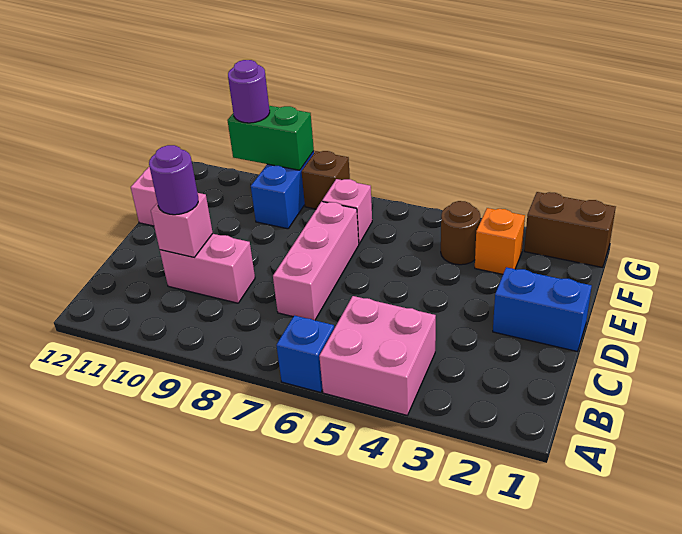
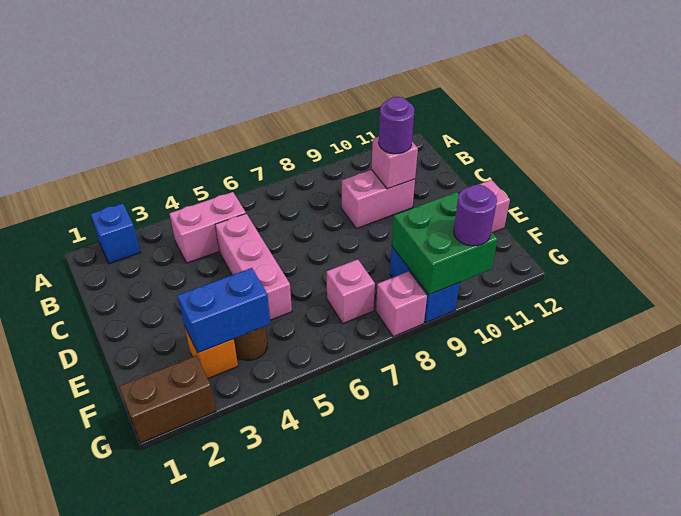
pink 2x2 brick [319,296,436,415] -> pink 1x2 brick [169,192,246,263]
blue 1x1 brick [276,315,334,392] -> blue 1x1 brick moved to [91,203,141,264]
pink 1x3 brick [273,202,359,320] -> pink 1x3 brick moved to [215,214,292,320]
blue 1x2 brick [493,267,592,351] -> blue 1x2 brick moved to [178,268,270,353]
brown 1x1 brick [302,151,350,209] -> pink 1x1 brick [376,271,427,336]
green 1x2 brick [227,106,314,170] -> green 2x2 brick [392,192,498,295]

